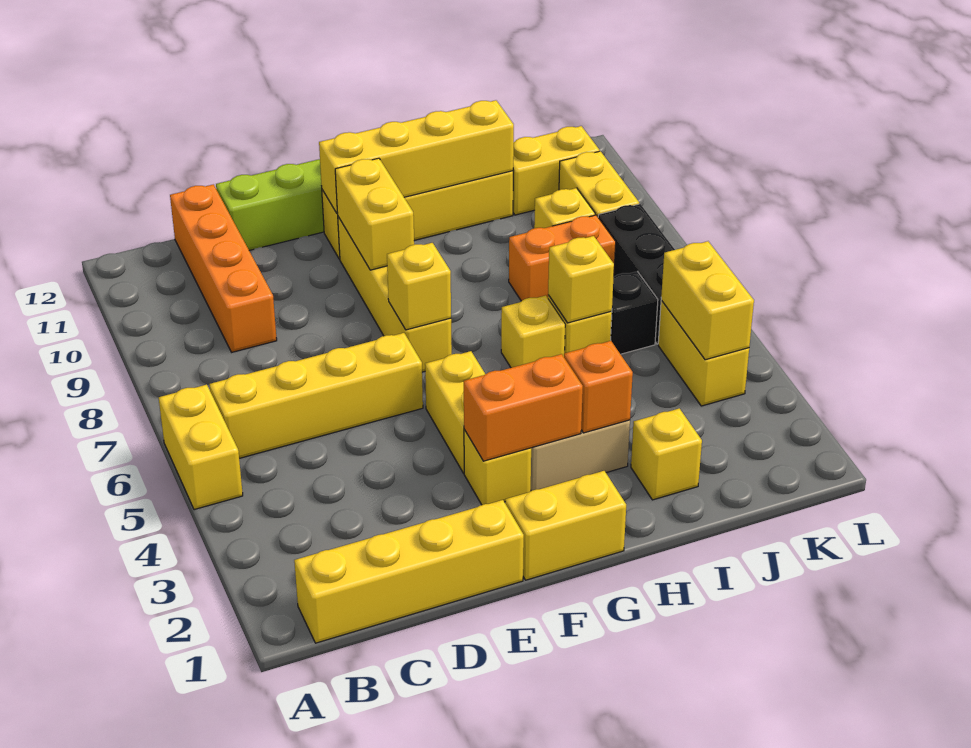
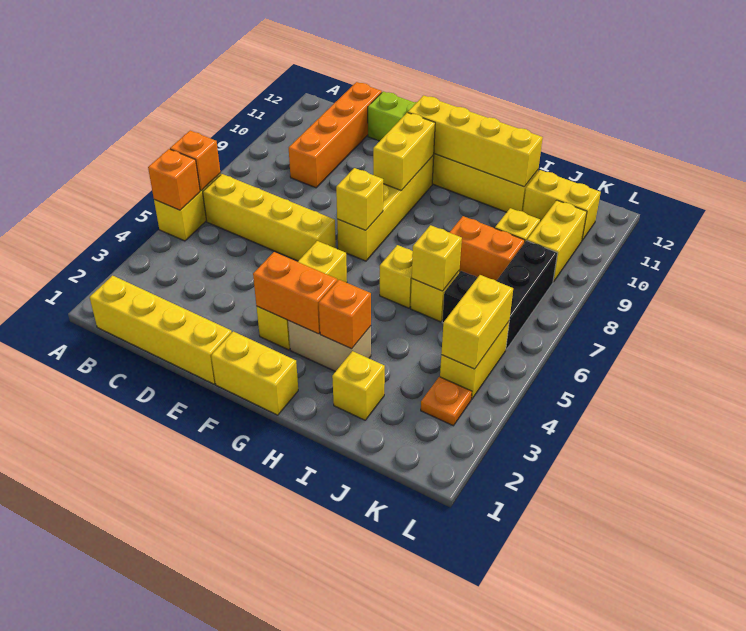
none -> orange 1x1 brick [148,149,200,210]
none -> orange 1x1 brick [170,131,220,191]
none -> orange 1x1 plate [421,377,472,426]

